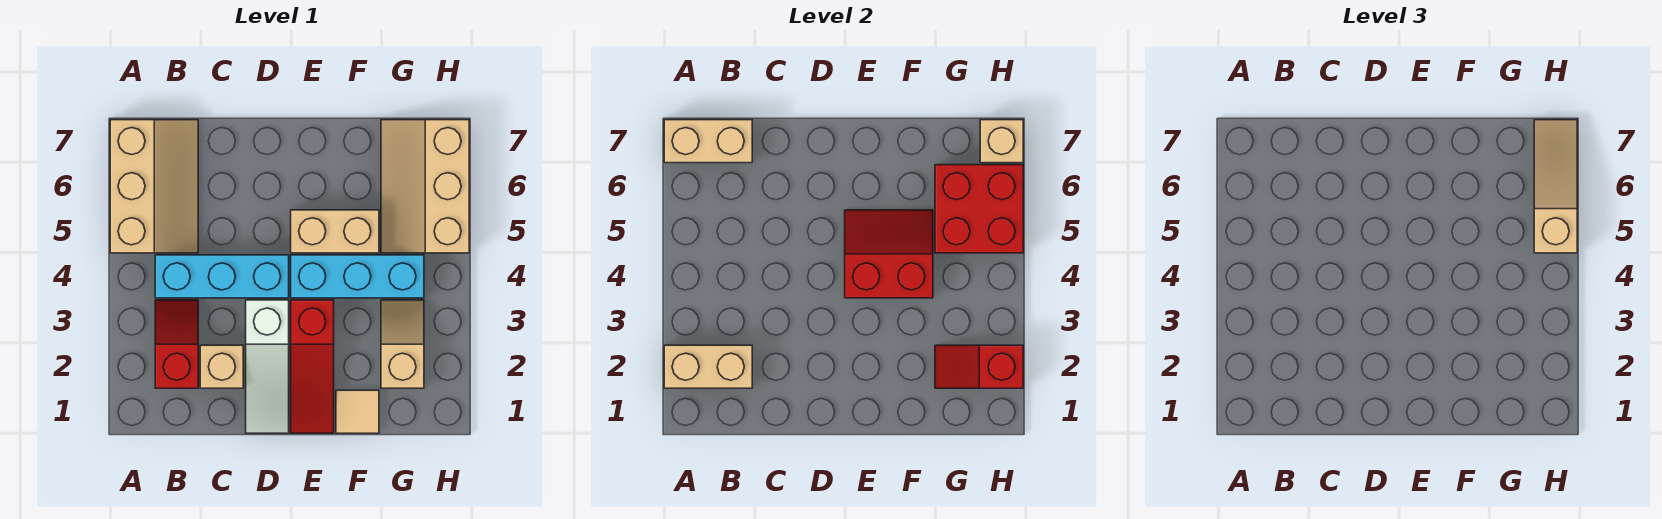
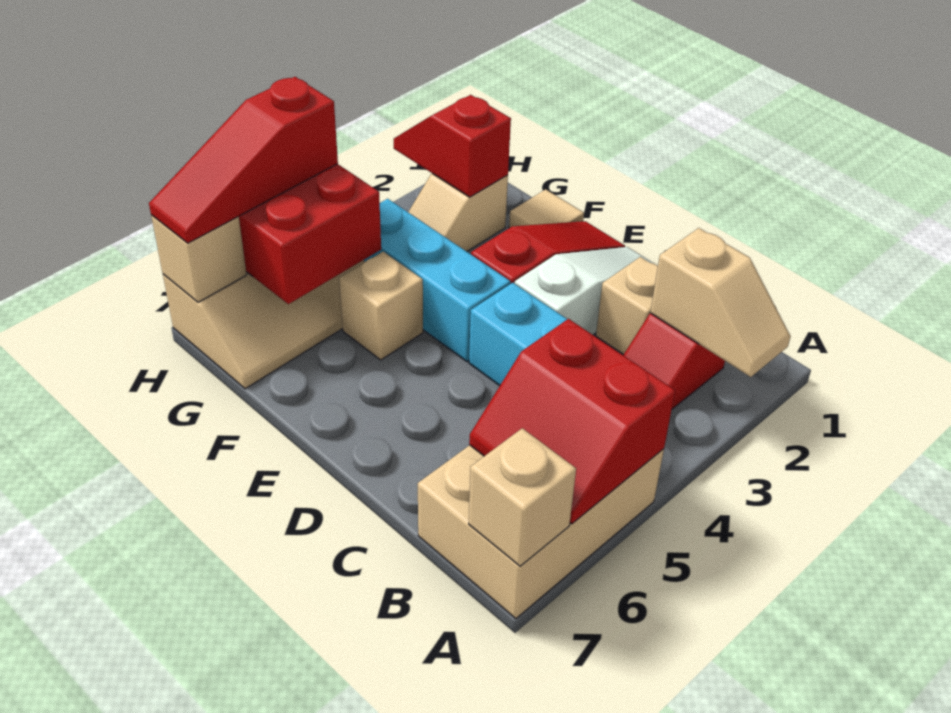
tan 1x2 brick [664,345,752,388] -> tan 1x2 slope [650,228,791,377]
tan 2x3 slope [110,120,198,253] -> tan 2x3 brick [418,445,664,619]
tan 1x2 brick [664,120,752,163] -> tan 1x1 brick [469,428,576,566]
red 2x2 slope [845,210,933,298] -> red 2x2 slope moved to [469,319,675,524]
tan 1x2 brick [291,210,379,253] -> tan 1x1 brick [339,252,423,360]
red 1x2 slope [935,345,1023,388] -> red 1x2 slope turned to [394,95,511,197]
tan 1x3 slope [1534,120,1577,253] -> red 1x3 slope [149,77,338,243]

